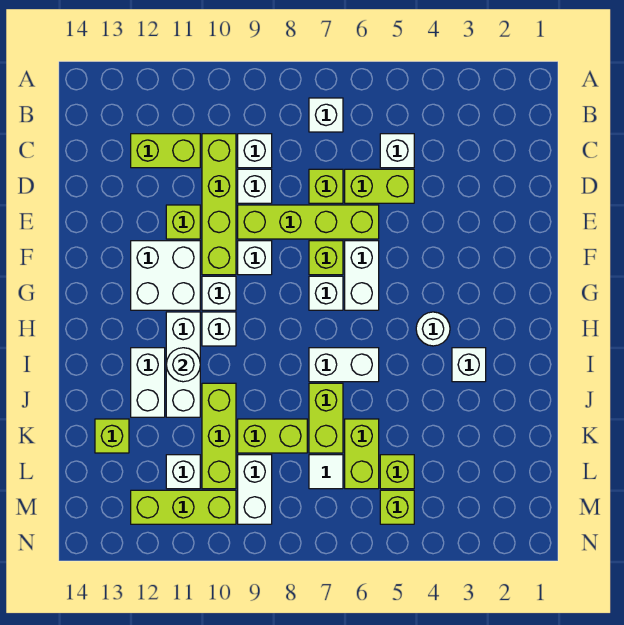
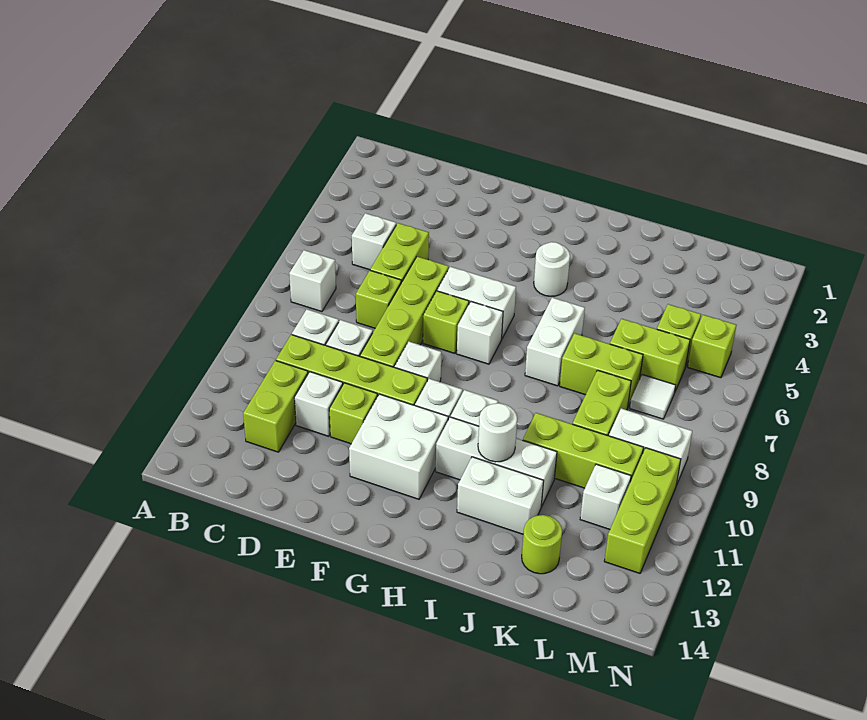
white 1x1 brick [452,348,486,382] -> white 1x1 brick moved to [294,372,343,436]
lime 1x1 brick [95,419,129,453] -> lime 1x1 round brick [522,515,562,574]

